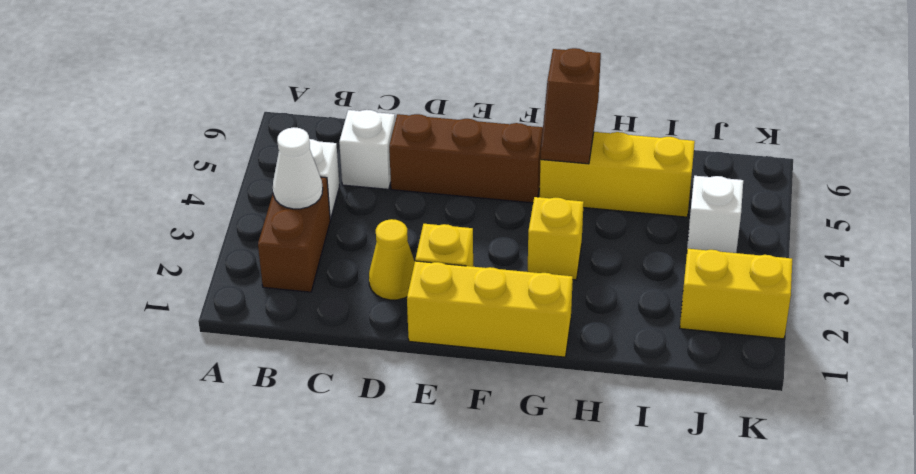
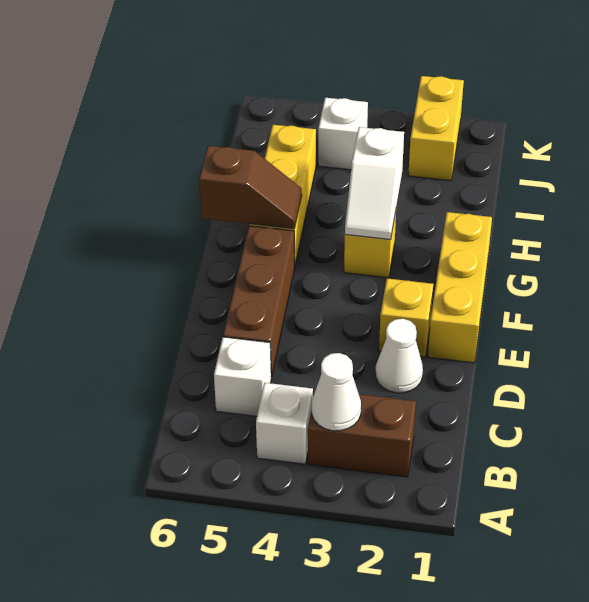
yellow 1x1 cone [369,219,415,300] -> white 1x1 cone [376,319,423,393]
none -> white 1x2 slope [345,127,404,240]

